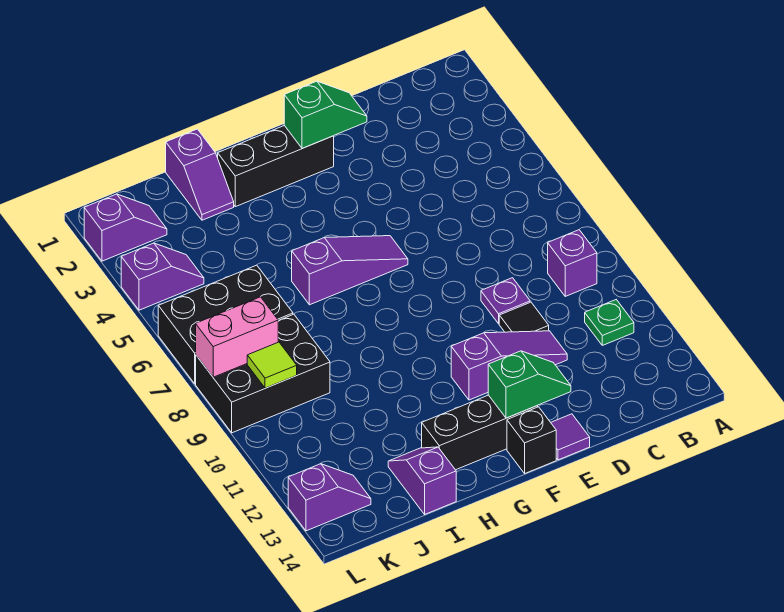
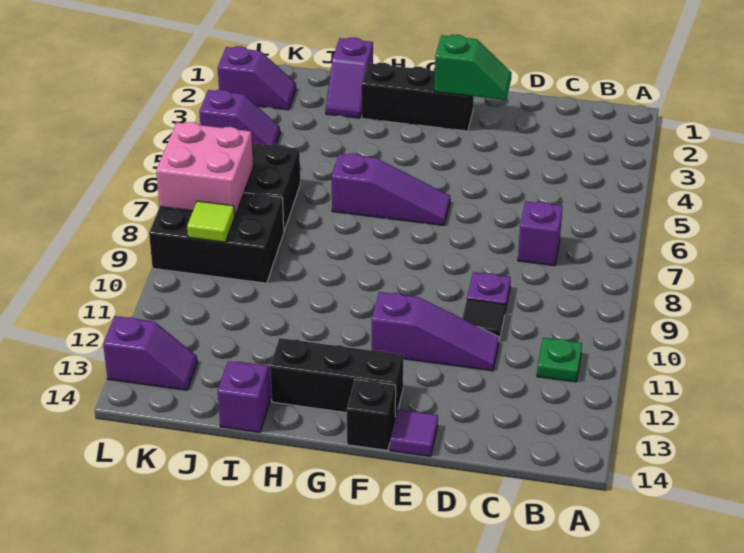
purple 1x1 brick [548,230,597,296] -> purple 1x1 brick moved to [518,201,563,266]
green 1x2 slope [488,351,571,418] -> none
pink 1x2 brick [196,297,278,377] -> pink 2x2 brick [156,122,253,215]

